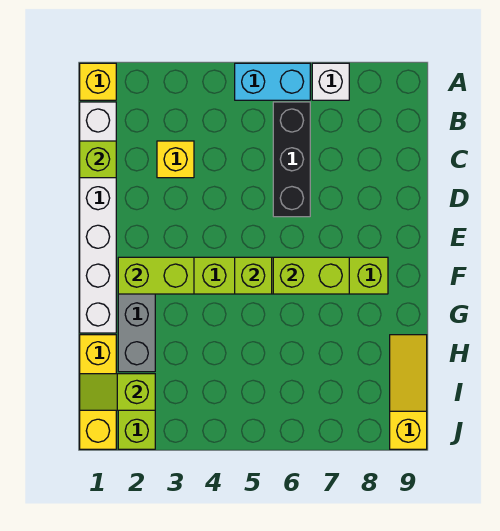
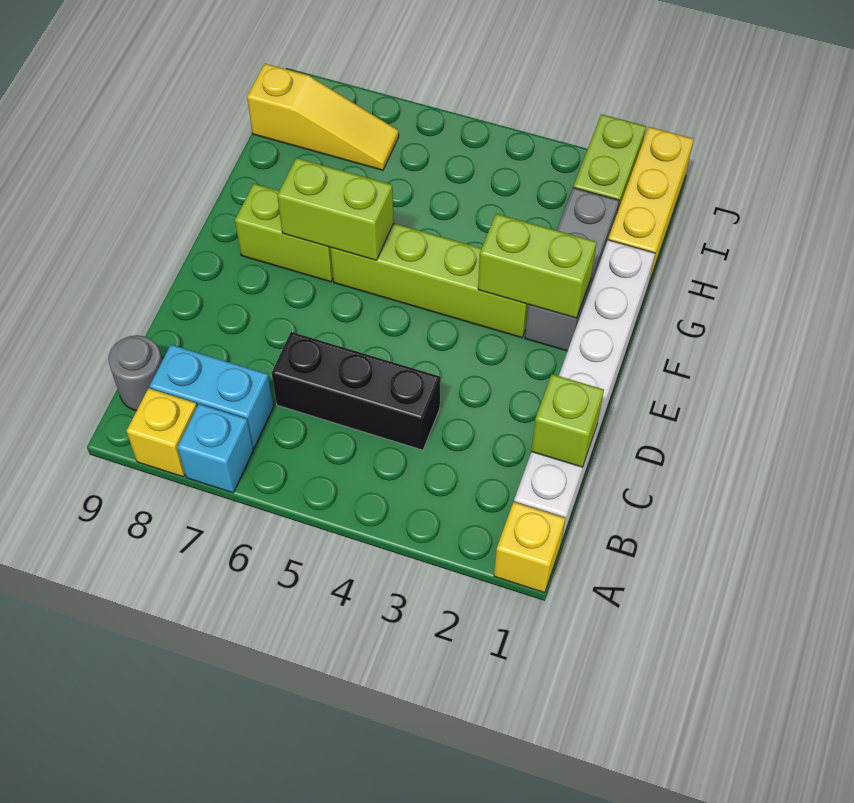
cyan 1x2 brick [235,63,310,100] -> cyan 1x2 brick moved to [150,345,274,448]
white 1x1 brick [312,63,349,100] -> cyan 1x1 brick [177,404,253,493]
black 1x3 brick [273,102,310,217] -> black 1x3 brick turned to [272,332,440,450]
none -> grey 1x1 round brick [109,335,162,411]
yellow 1x1 brick [157,141,194,178] -> yellow 1x1 brick moved to [126,388,197,477]
lime 1x1 brick [235,257,272,294] -> none
yellow 1x3 slope [390,335,427,449] -> yellow 1x3 slope turned to [247,64,399,170]
lime 1x2 slope [80,374,155,410] -> none

